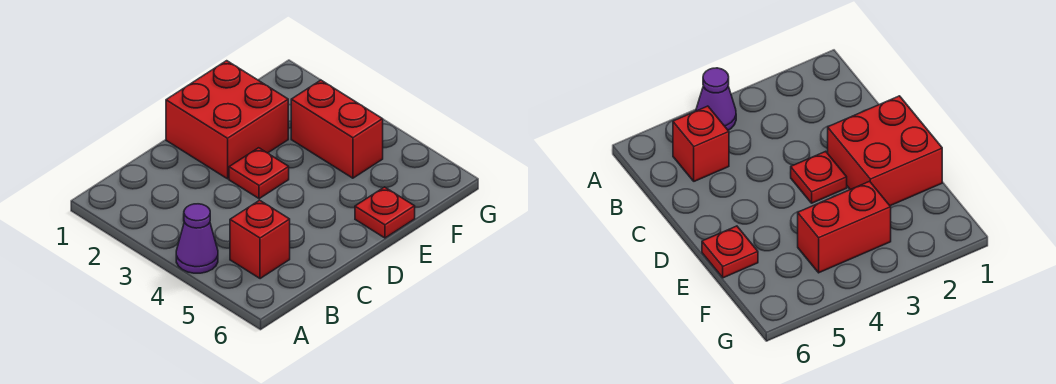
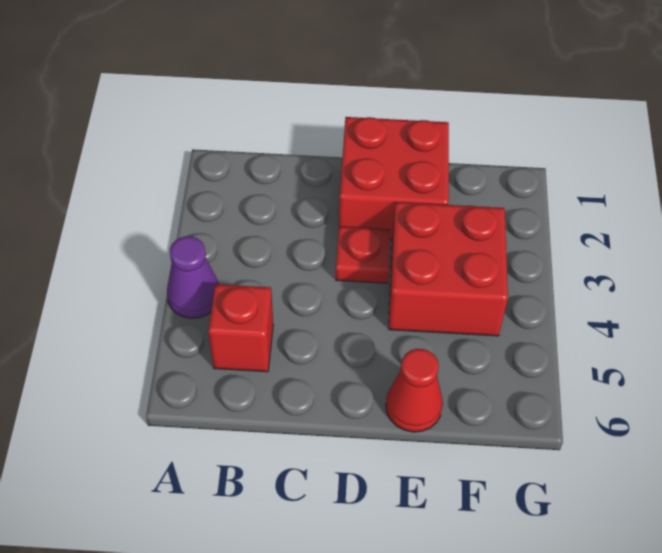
red 1x1 plate [355,187,415,238] -> red 1x1 cone [386,349,443,432]
red 1x2 brick [291,80,383,178] -> red 2x2 brick [389,202,508,336]

